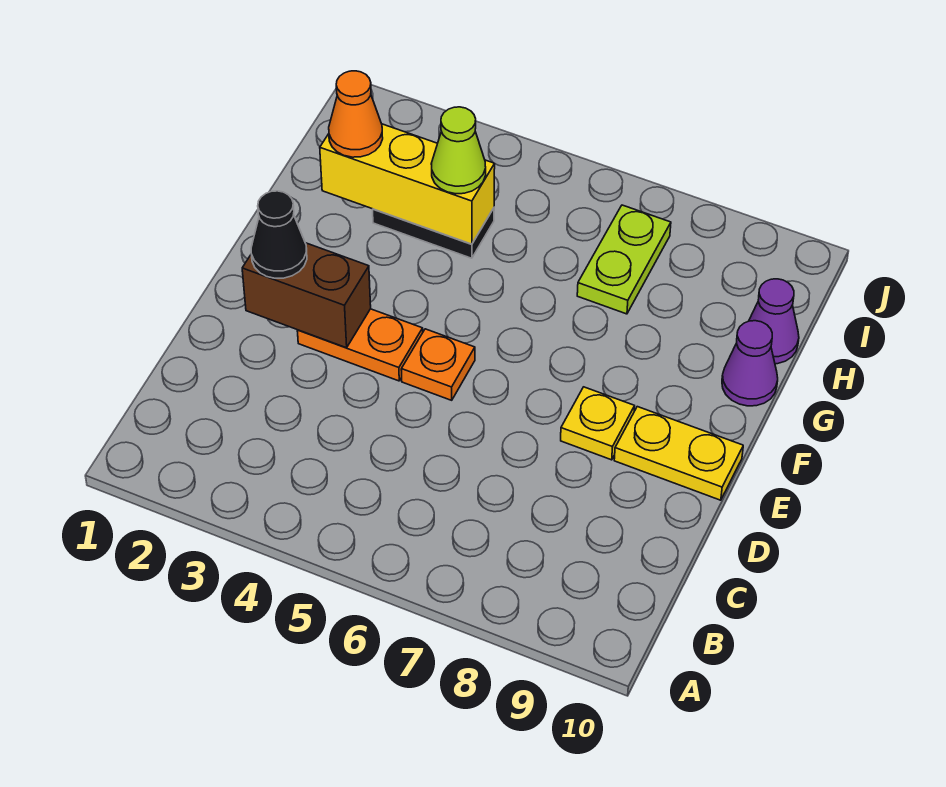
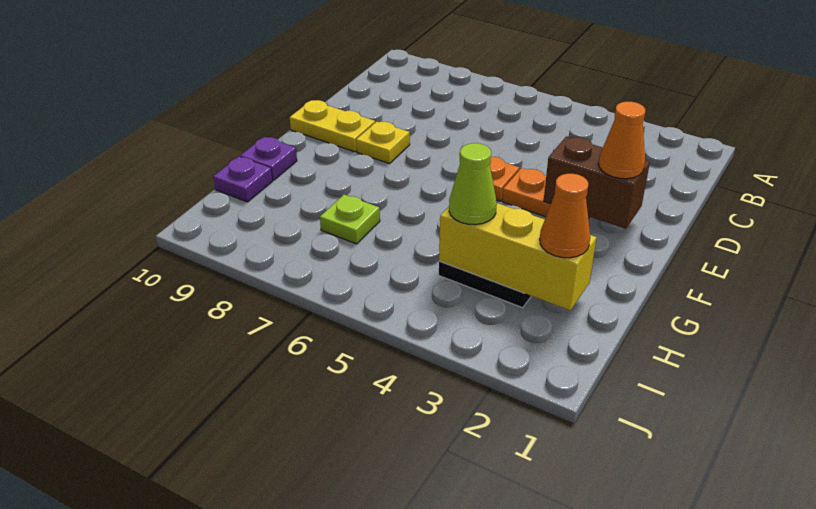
black 1x1 cone [251,191,307,278] -> orange 1x1 cone [599,102,645,179]
purple 1x1 cone [722,321,778,406] -> purple 1x1 plate [240,137,297,180]
lime 1x2 plate [577,205,671,314] -> lime 1x1 plate [320,195,380,244]
purple 1x1 cone [749,279,799,364] -> purple 1x1 plate [213,157,272,202]

